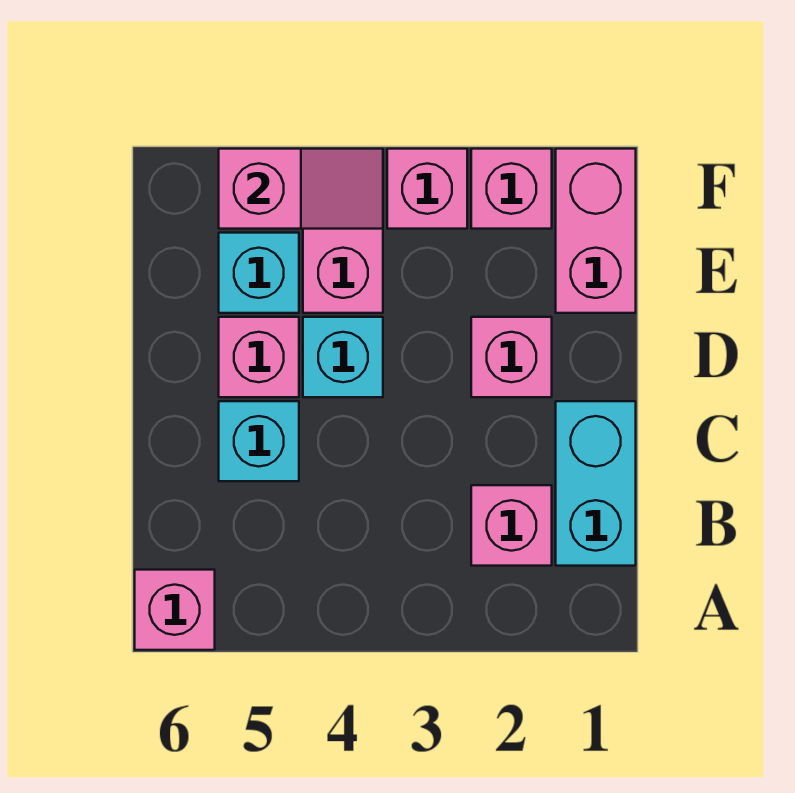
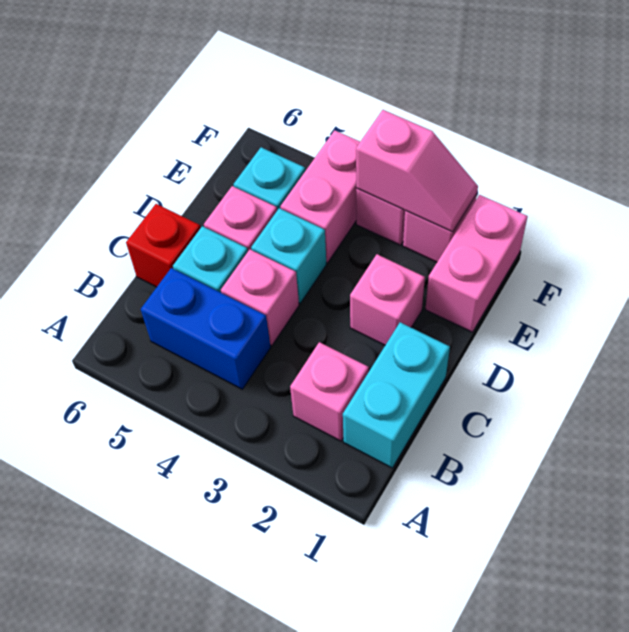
pink 1x1 brick [135,570,215,650] -> pink 1x1 brick moved to [221,249,299,346]
none -> blue 1x2 brick [141,268,271,389]
none -> red 1x1 brick [126,204,200,287]
pink 1x2 slope [219,149,383,229] -> pink 1x2 slope moved to [356,110,478,232]

